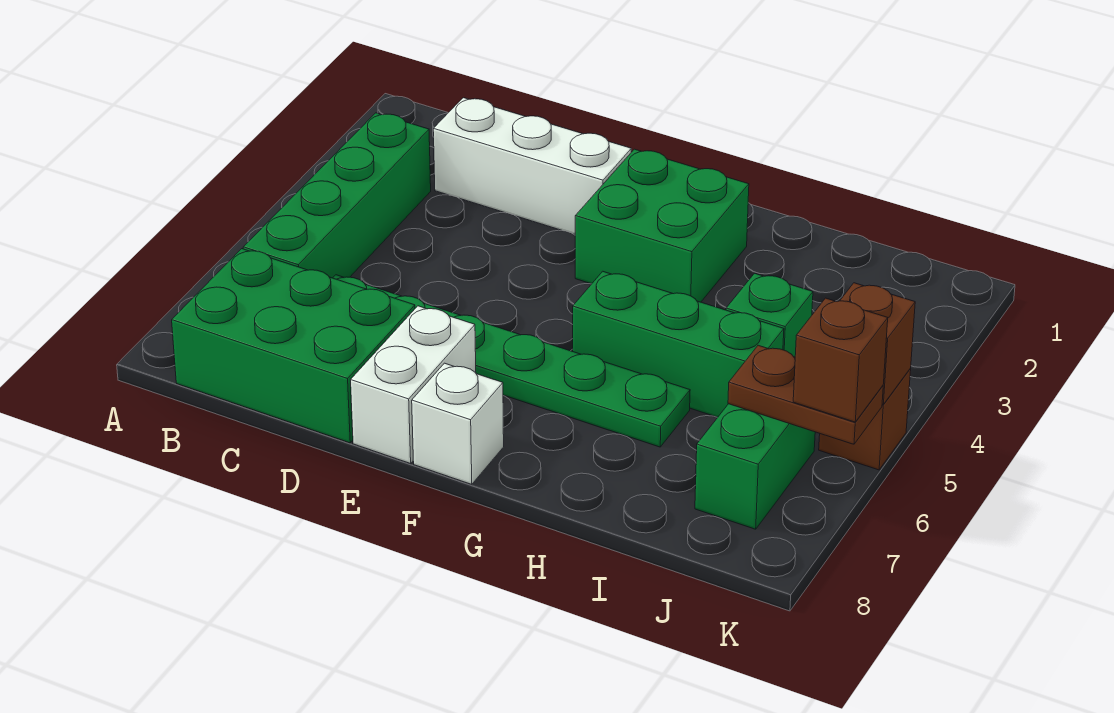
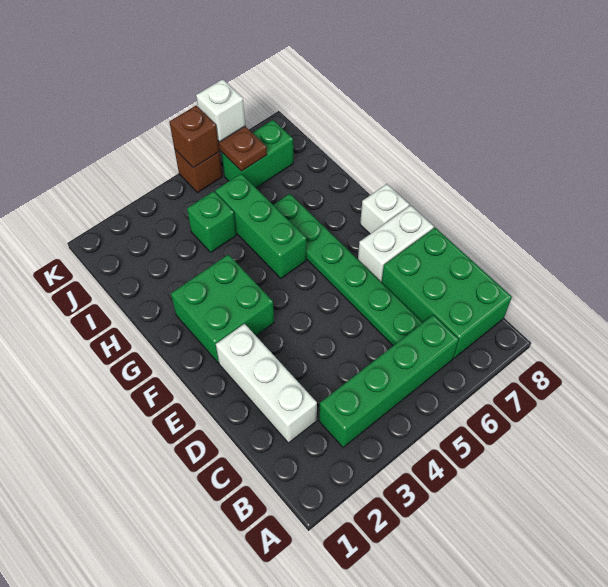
brown 1x1 brick [793,298,888,422] -> white 1x1 brick [196,79,245,142]

